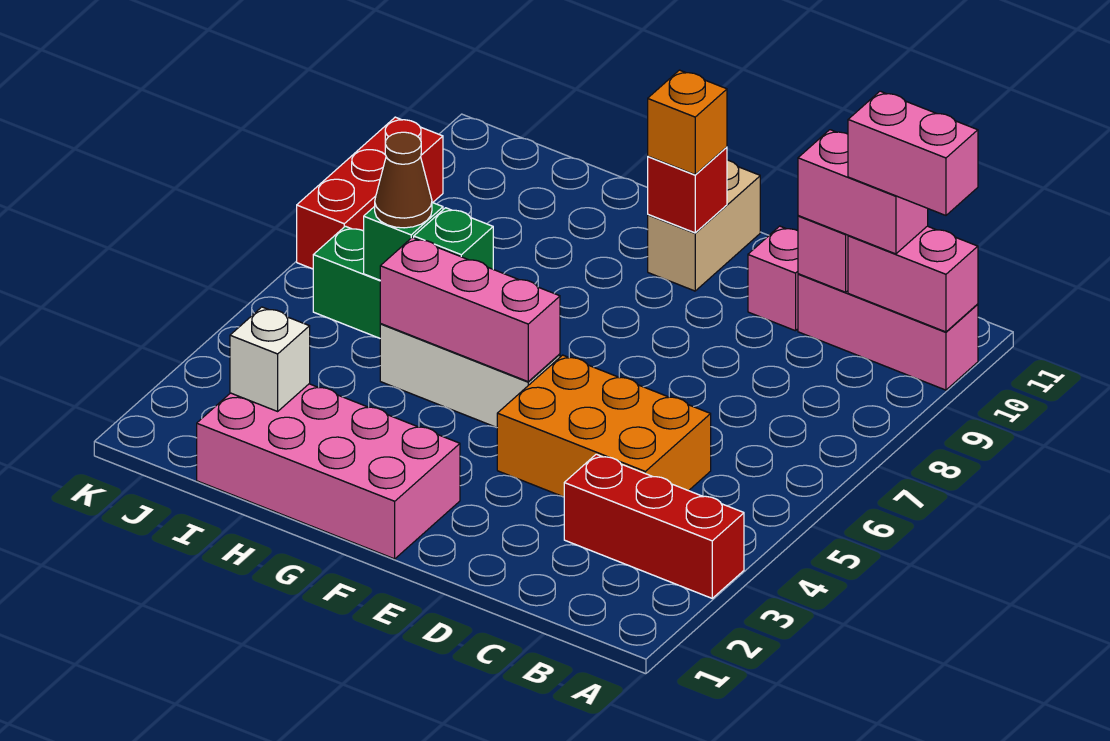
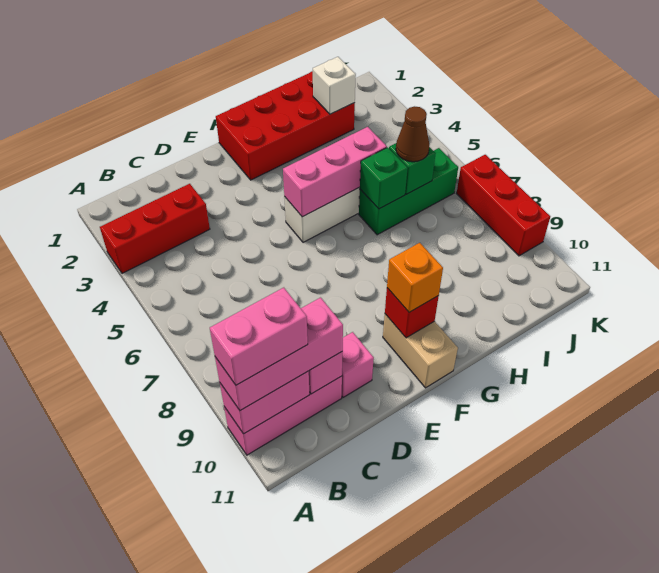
pink 1x2 brick [798,130,928,254] -> pink 1x3 brick [215,298,343,411]
orange 2x3 brick [497,355,711,497] -> none
pink 2x4 brick [197,384,460,559] -> red 2x4 brick [216,71,355,180]

